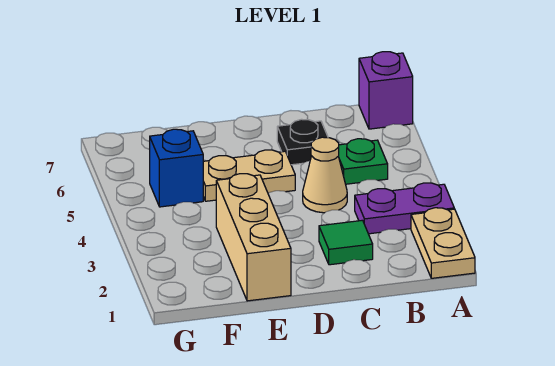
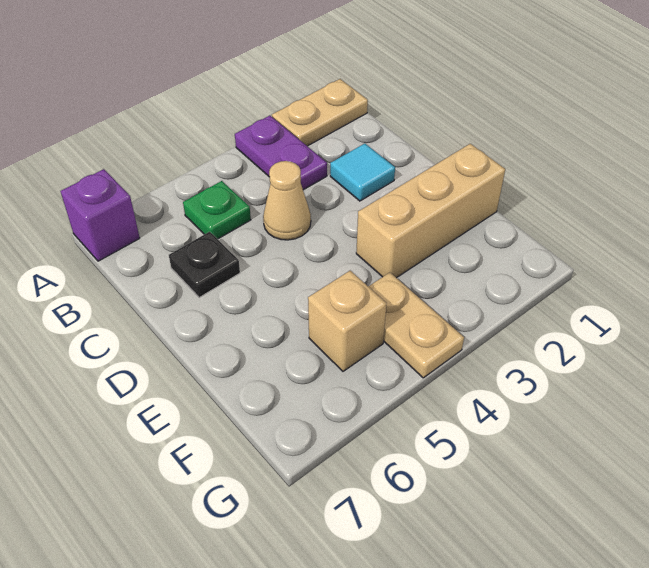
green 1x1 tile [319,220,373,265] -> cyan 1x1 tile [330,144,395,201]
tan 1x2 plate [203,150,295,201] -> tan 1x2 plate moved to [368,273,464,378]
blue 1x1 brick [150,129,203,207] -> tan 1x1 brick [308,271,387,371]

